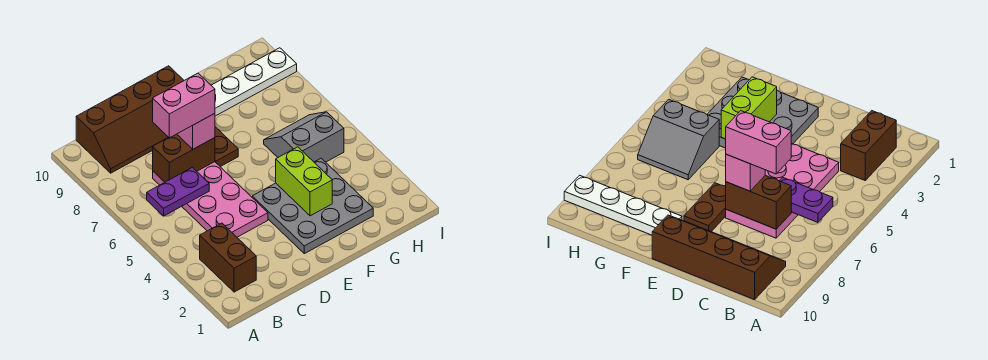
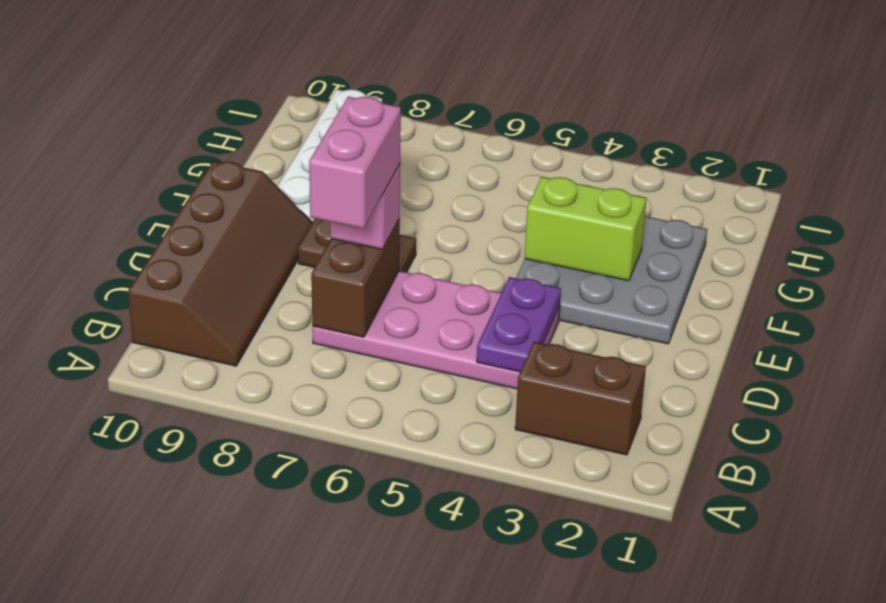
purple 1x2 plate [147,167,209,216] -> purple 1x2 plate moved to [477,277,561,372]
grey 2x2 slope [264,112,344,162] -> none

